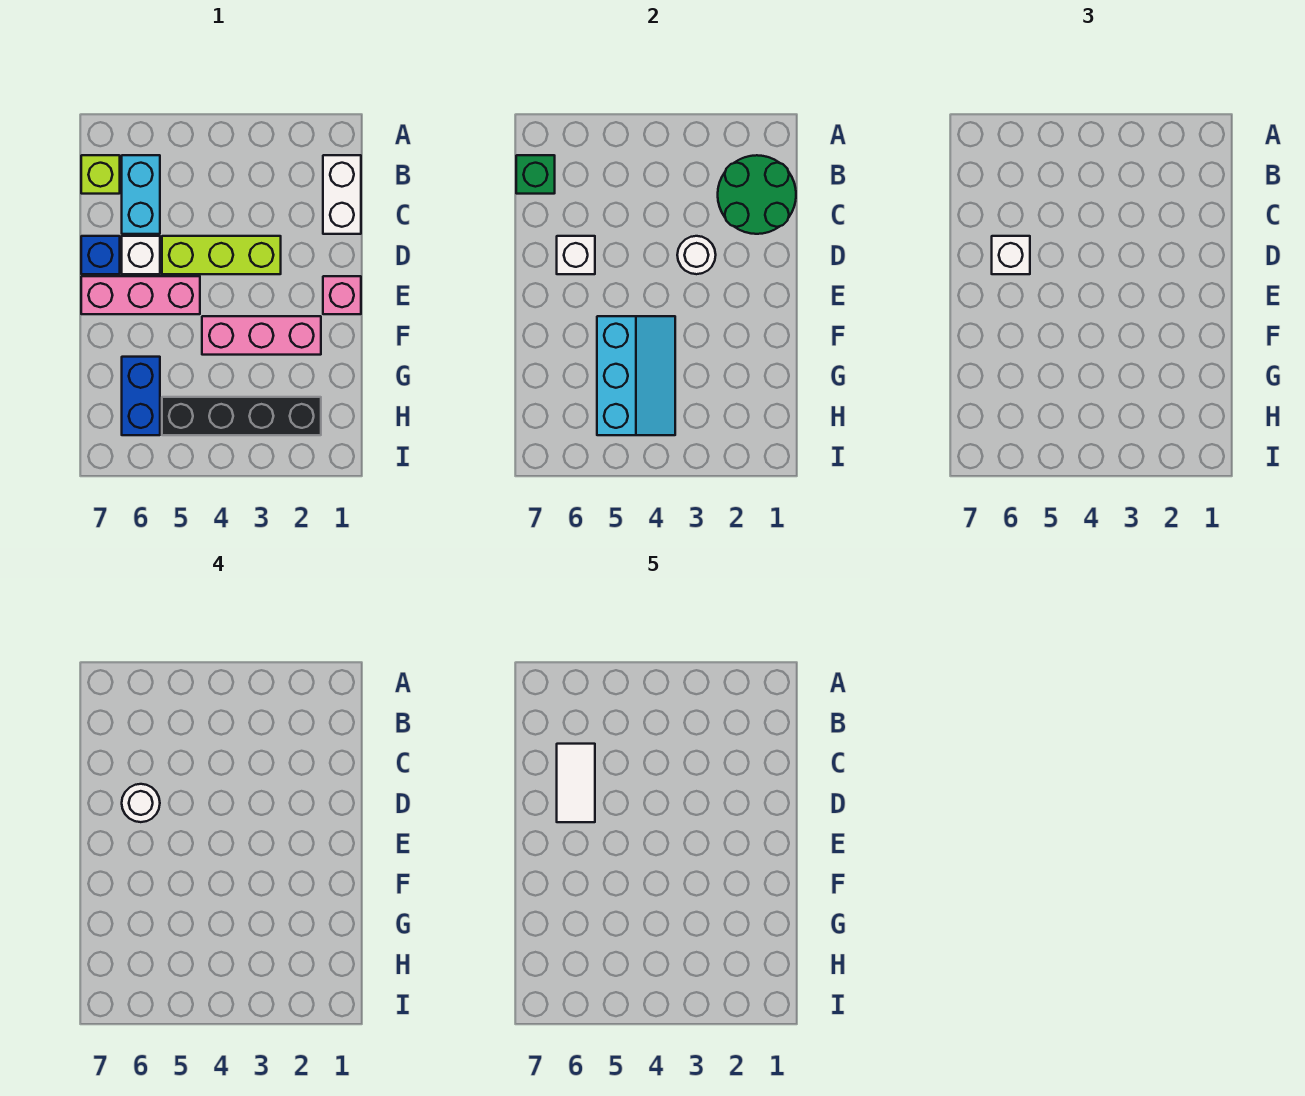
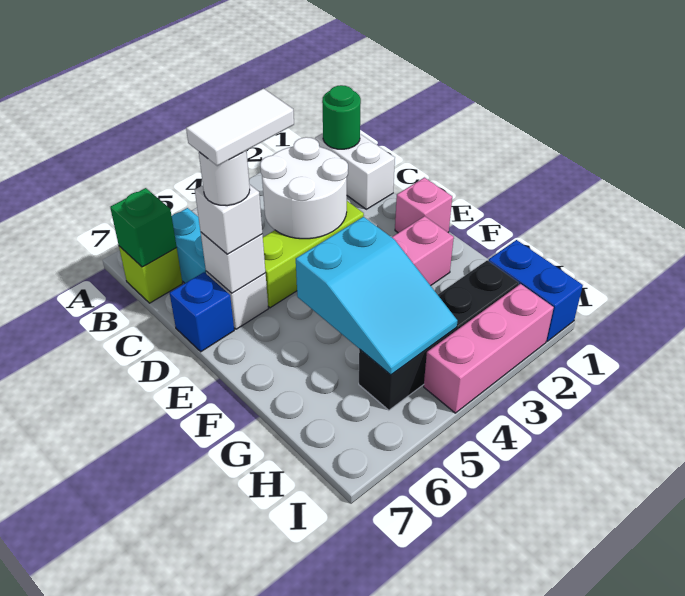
green 2x2 round brick [718,155,796,234] -> green 1x1 round brick [322,85,361,149]
white 1x2 tile [557,744,595,822] -> white 1x2 tile turned to [186,89,294,166]
white 1x1 round brick [677,236,716,274] -> white 2x2 round brick [260,137,348,239]
pink 1x3 brick [81,276,200,314] -> pink 1x3 brick moved to [424,284,554,413]
cyan 2x3 slope [597,316,675,435] -> cyan 2x3 slope turned to [296,217,457,375]
blue 1x2 brick [122,357,160,435] -> blue 1x2 brick moved to [488,240,583,341]

